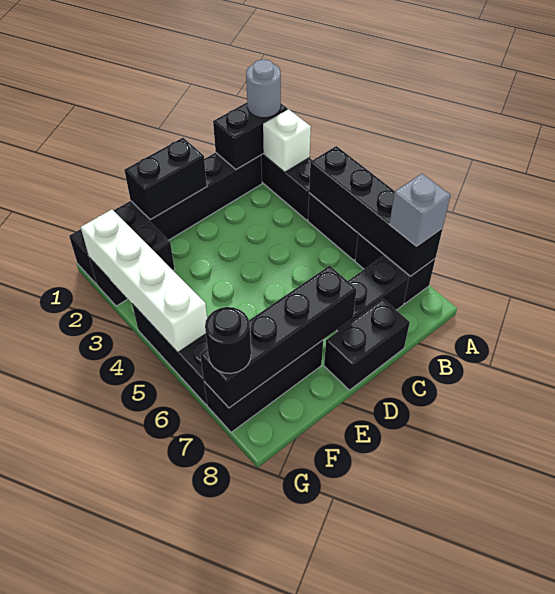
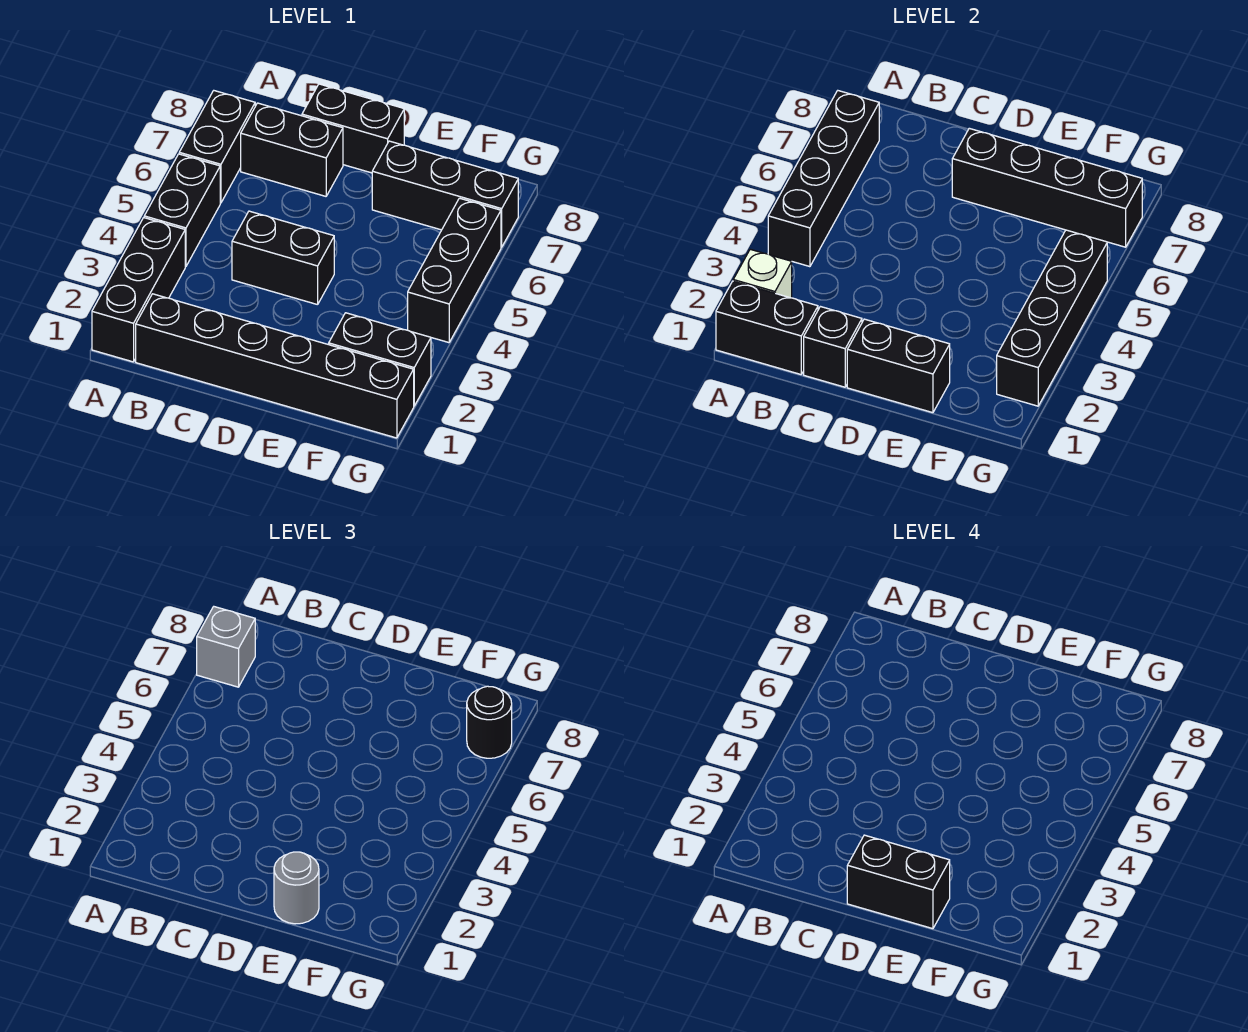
grey 1x1 round brick [246,60,281,118] -> grey 1x1 round brick moved to [274,852,319,924]
none -> black 1x1 brick [804,307,862,387]
none -> black 1x2 brick [232,211,334,305]
none -> black 1x2 brick [847,835,950,929]
white 1x4 brick [81,210,207,353] -> black 1x4 brick [997,230,1107,406]

